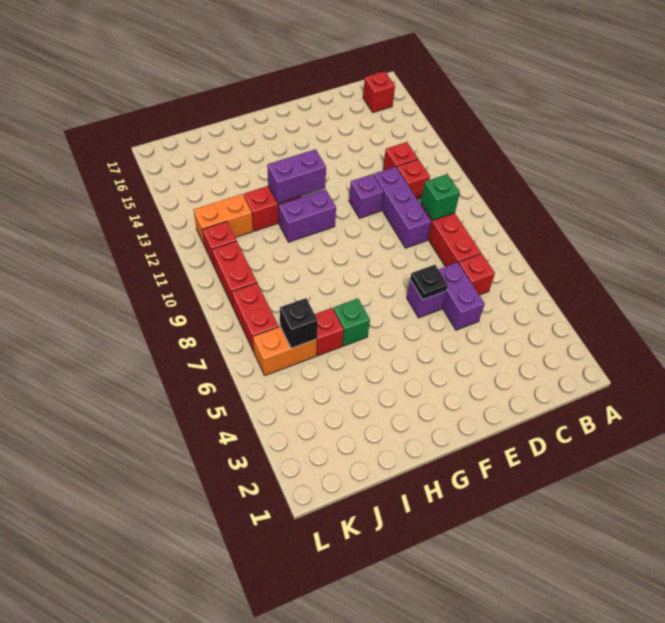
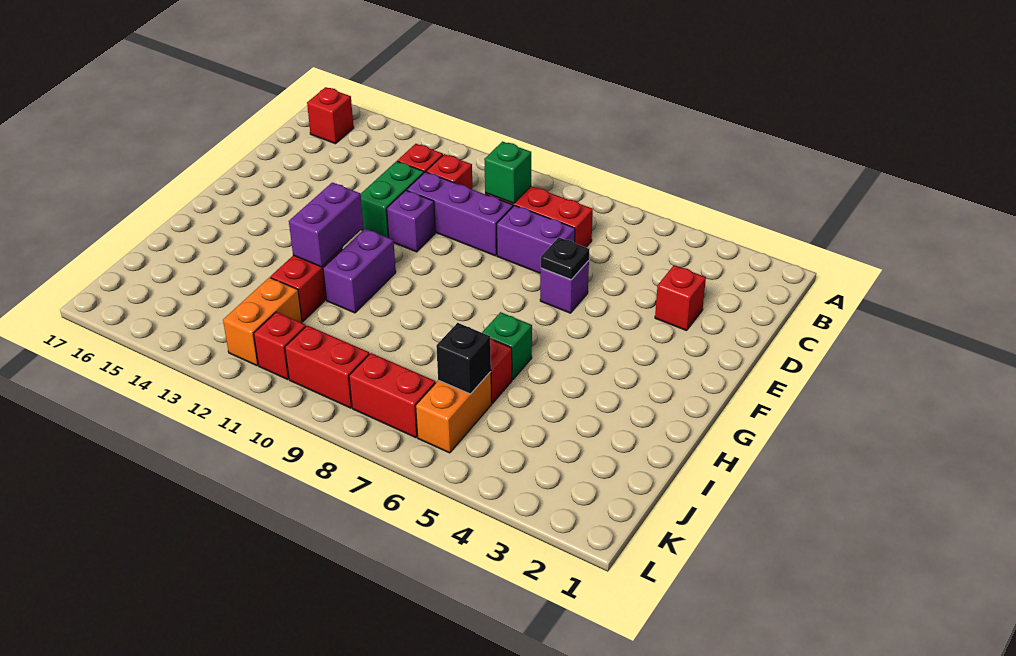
red 1x1 brick [459,254,495,295] -> red 1x1 brick moved to [655,265,706,331]
purple 1x2 brick [438,262,485,330] -> purple 1x2 brick moved to [497,205,575,273]
none -> green 1x2 brick [361,161,424,238]

